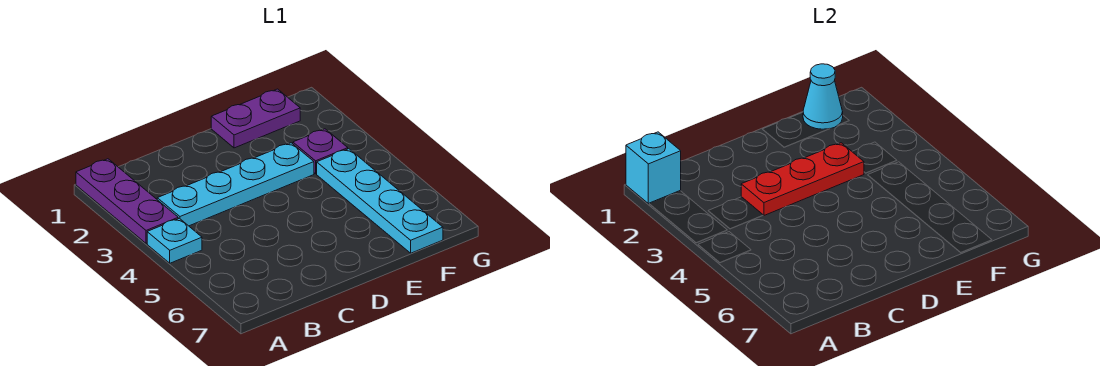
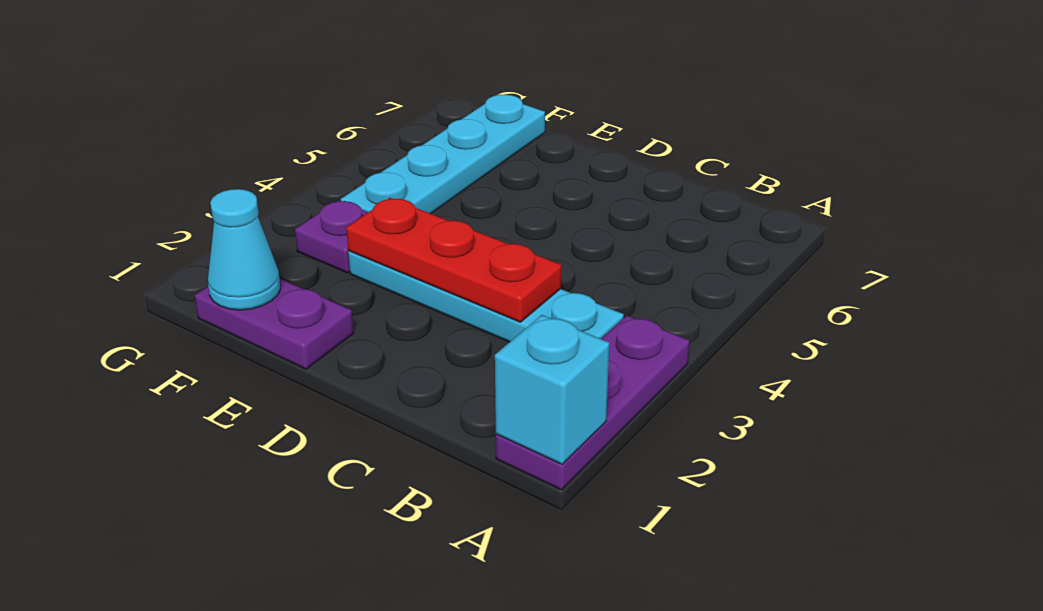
cyan 1x1 plate [147,218,202,263] -> none

